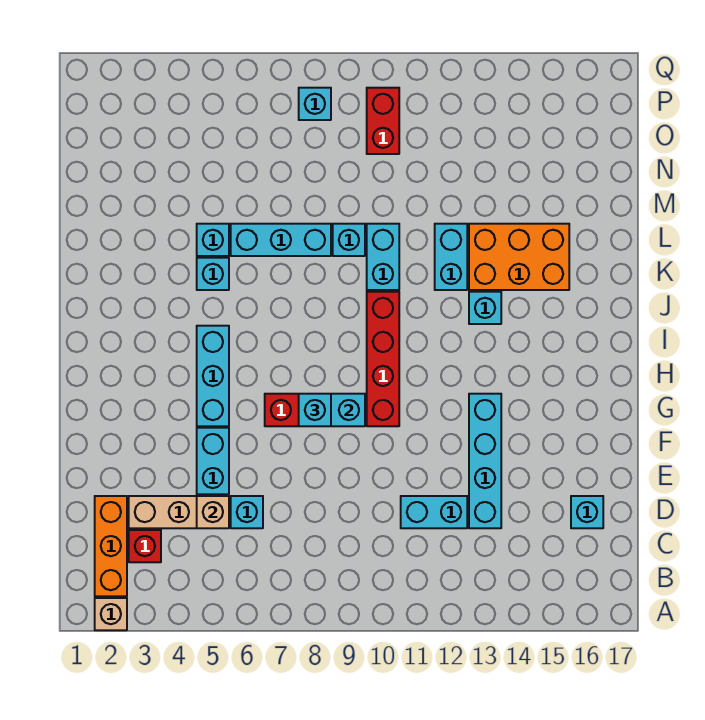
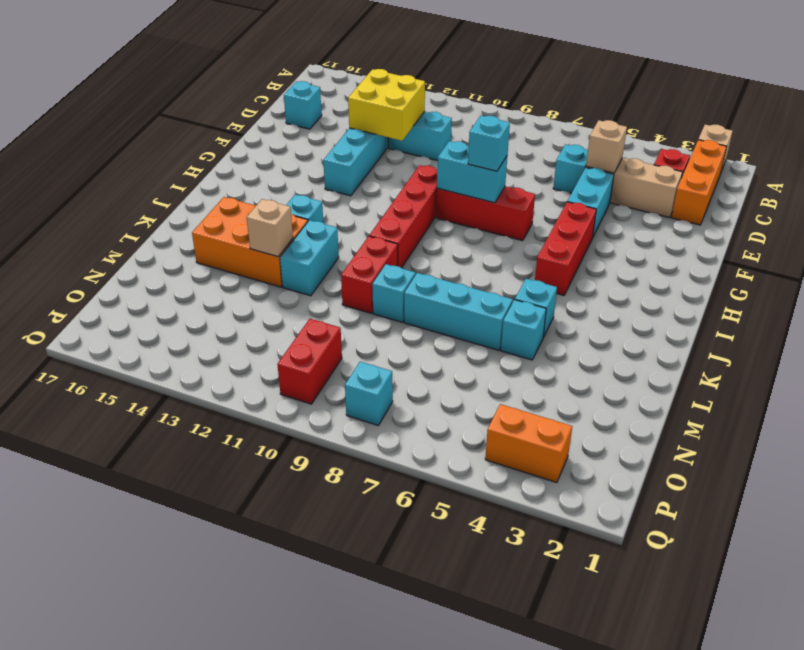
none -> yellow 2x2 brick [348,69,425,141]
cyan 1x3 brick [197,326,229,426] -> red 1x3 brick [535,202,596,295]
cyan 1x2 brick [367,224,399,290] -> red 1x2 brick [341,236,398,313]
none -> tan 1x1 brick [247,199,293,257]
none -> orange 1x2 brick [485,404,572,483]

